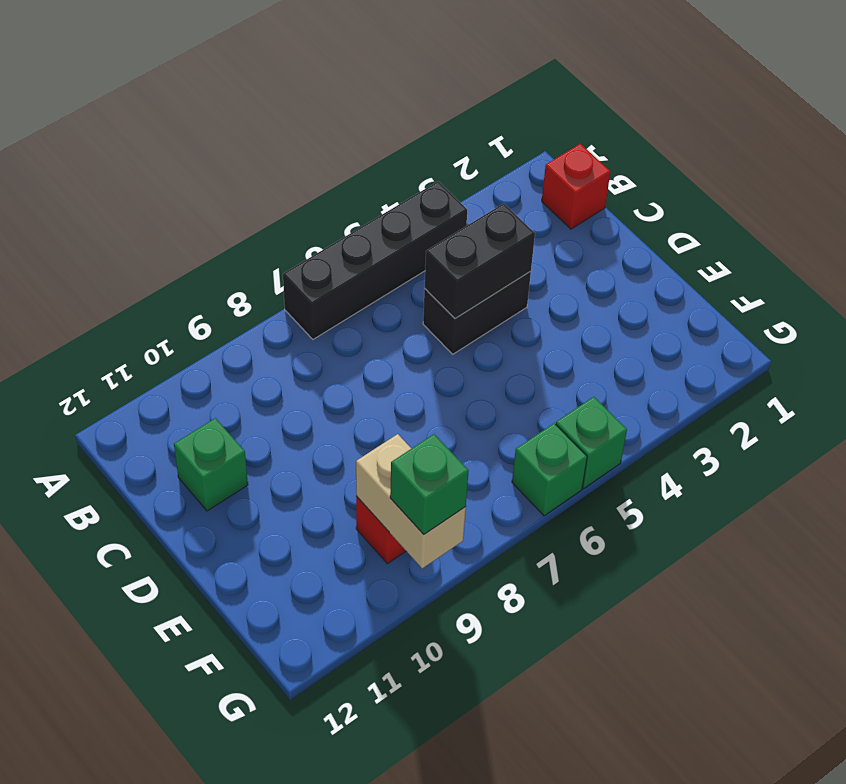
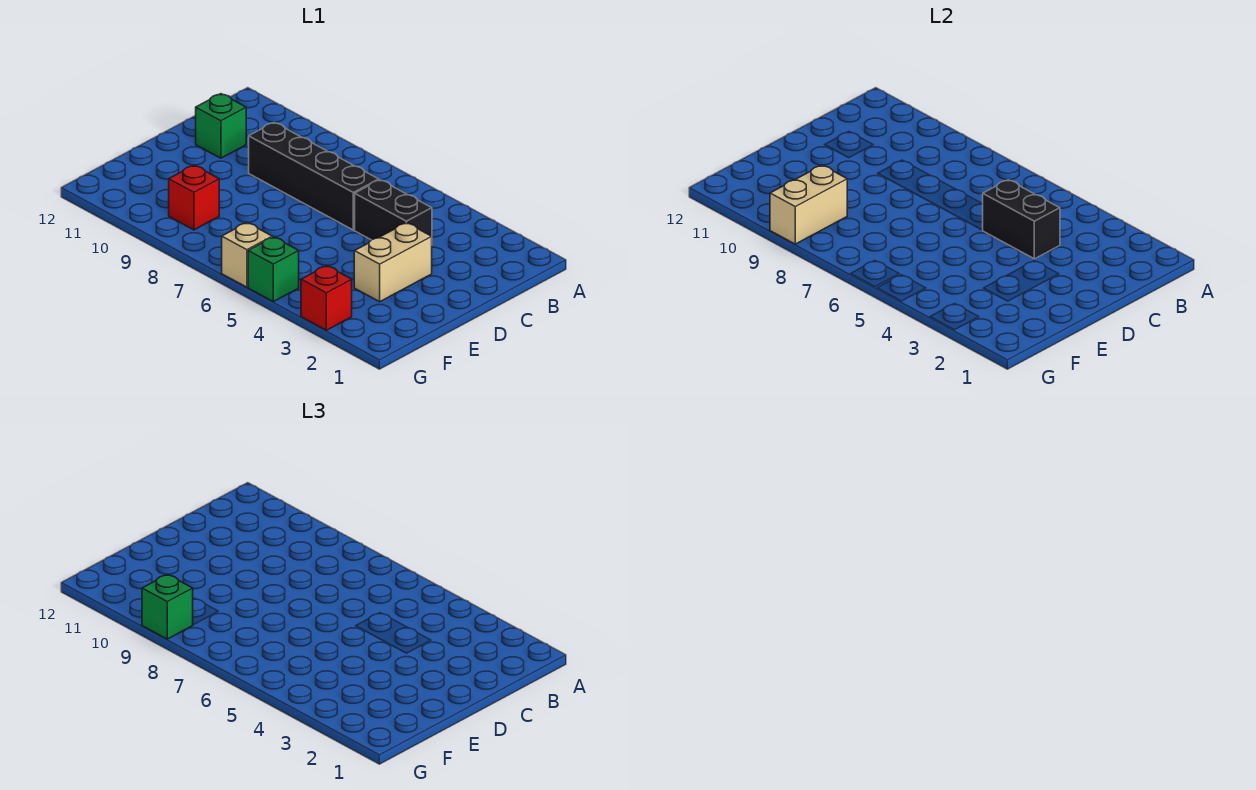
black 1x4 brick [283,181,467,339] -> black 1x4 brick moved to [249,123,379,230]
red 1x1 brick [542,144,610,229] -> red 1x1 brick moved to [301,266,352,330]
none -> tan 1x2 brick [354,223,432,302]
green 1x1 brick [512,423,587,516] -> tan 1x1 brick [222,223,272,287]

